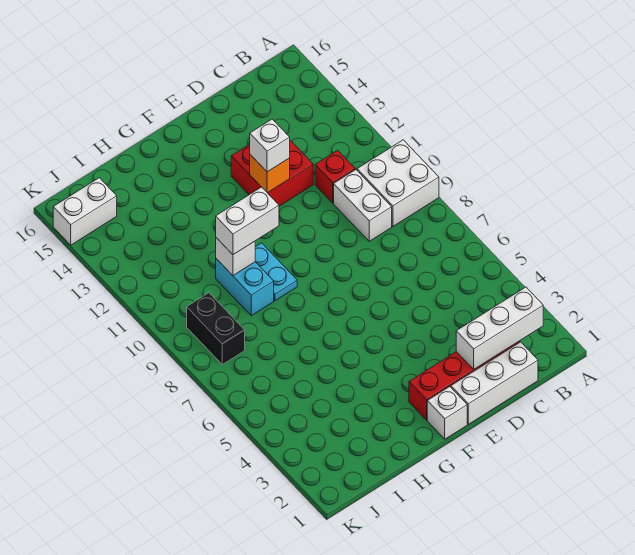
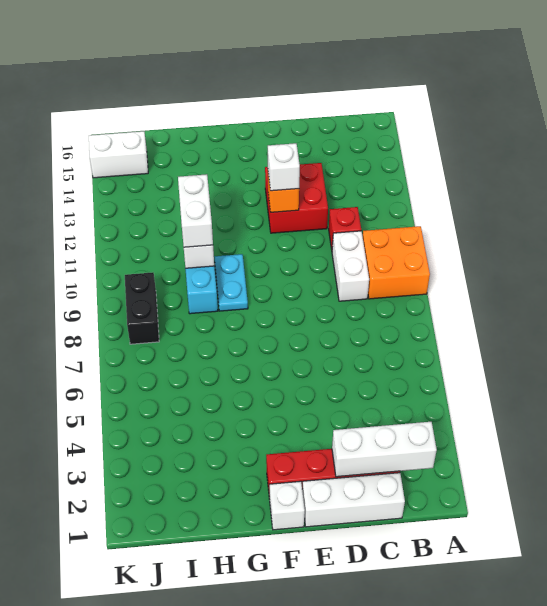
white 2x2 brick [357,140,439,226] -> orange 2x2 brick [363,226,430,299]
white 1x2 brick [216,187,279,255] -> white 1x2 brick turned to [178,174,213,247]

